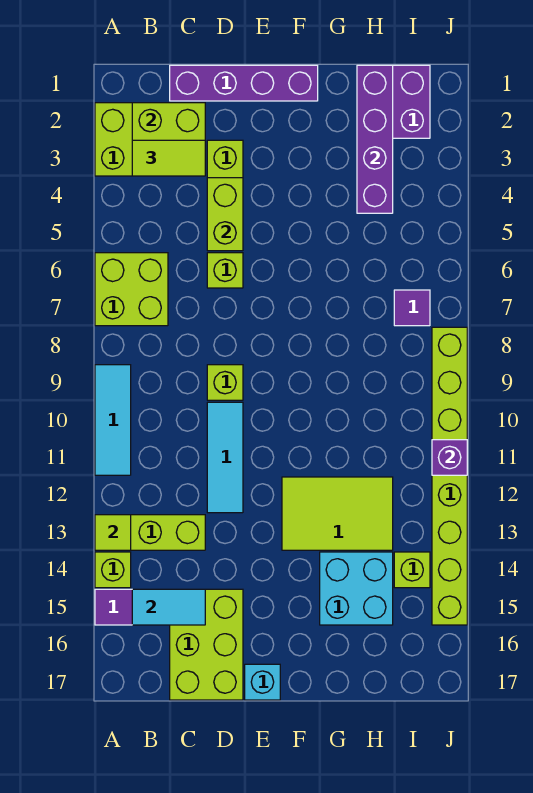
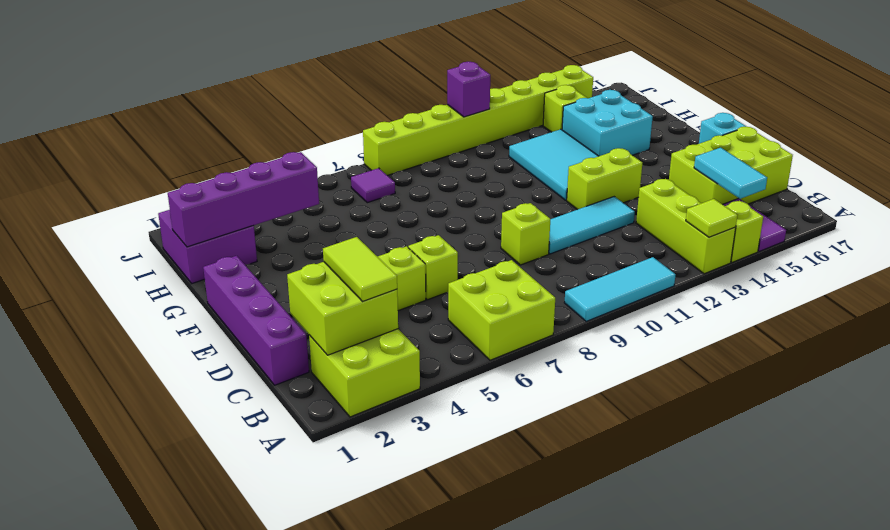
lime 1x2 brick [207,178,243,251] -> lime 1x2 brick moved to [567,148,642,210]
lime 2x3 tile [282,477,393,550] -> cyan 2x3 tile [509,129,598,200]

